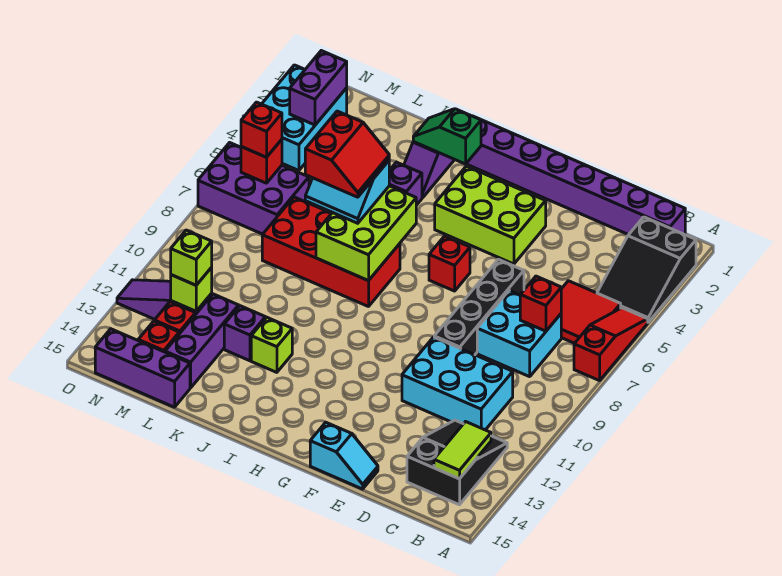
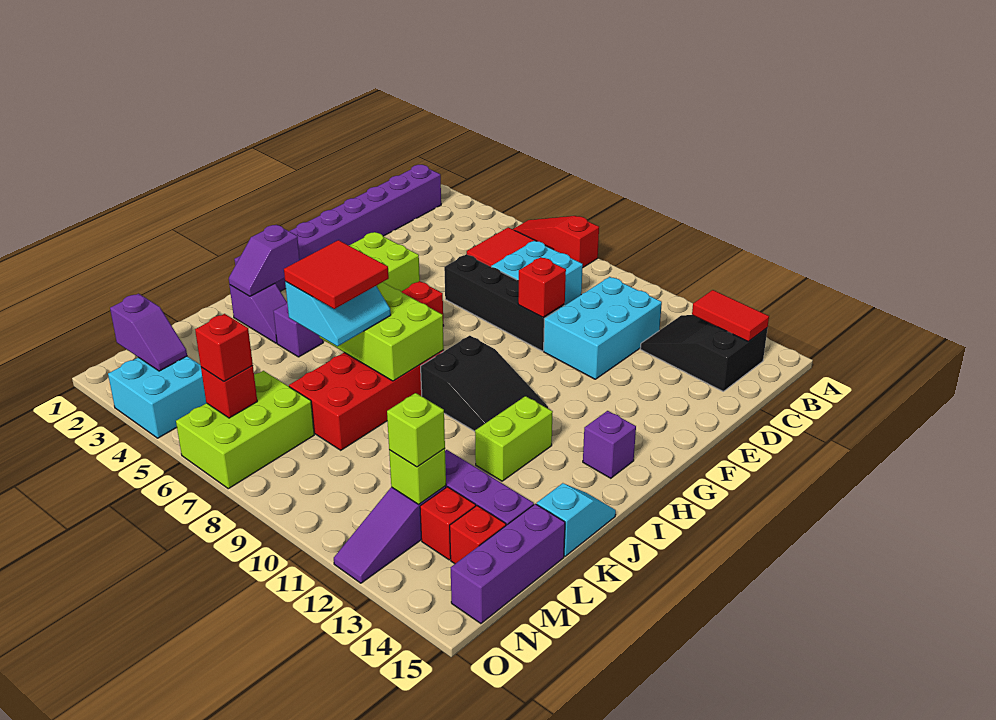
black 2x3 slope [597,217,696,322] -> black 2x3 slope moved to [421,336,548,431]
lime 1x2 tile [434,422,491,479] -> red 1x2 tile [692,290,769,342]
red 1x1 brick [520,276,561,331] -> red 1x1 brick moved to [518,257,566,317]
cyan 1x2 slope [310,422,378,489] -> cyan 1x2 slope moved to [537,483,616,556]
green 1x2 slope [413,109,481,164] -> purple 1x2 slope [229,225,300,296]
red 2x2 slope [305,111,389,197] -> red 2x2 tile [284,240,389,309]
lime 1x1 brick [251,317,292,372] -> lime 1x2 brick [475,396,553,481]
purple 1x1 brick [224,306,265,361] -> purple 1x1 brick moved to [583,411,636,478]
purple 2x3 brick [198,143,309,234] -> lime 2x3 brick [176,371,314,489]
cyan 2x3 brick [262,65,347,171] -> cyan 2x2 brick [108,356,206,438]
purple 1x2 brick [290,51,347,125] -> purple 1x2 slope [110,294,187,371]

